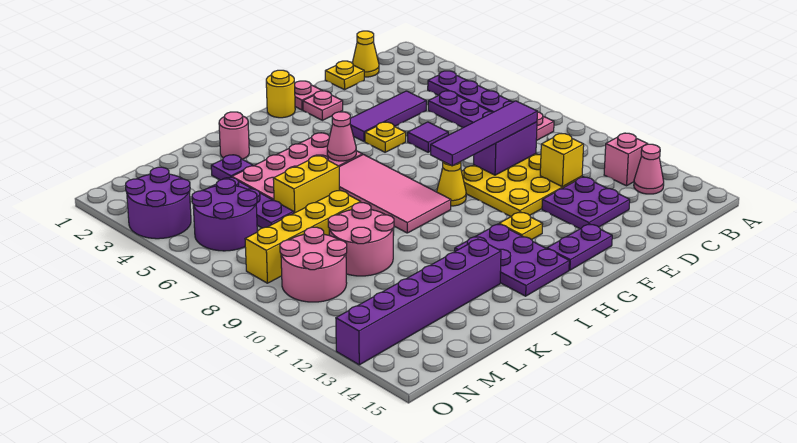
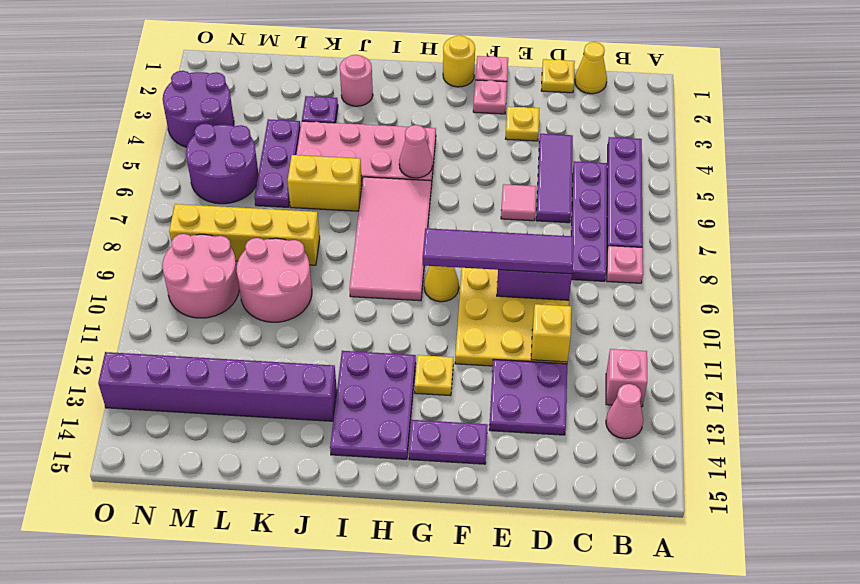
purple 1x3 tile [350,91,426,142] -> purple 1x3 tile turned to [536,134,573,223]
purple 1x1 tile [408,122,448,152] -> pink 1x1 tile [501,184,536,221]
yellow 1x1 plate [365,122,406,152] -> yellow 1x1 plate moved to [506,107,539,141]

